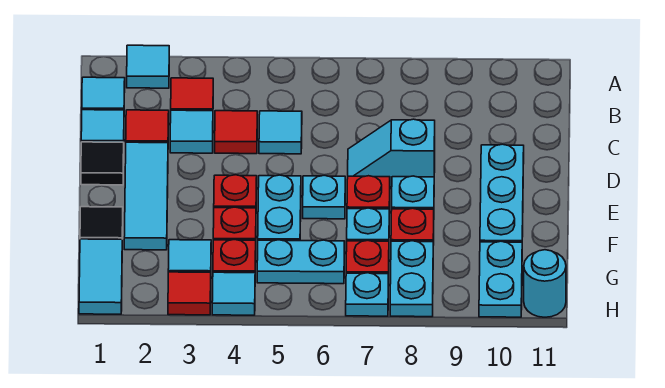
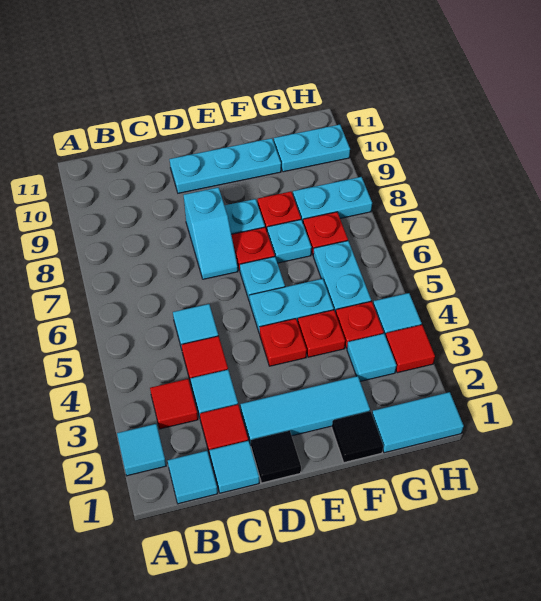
cyan 1x1 plate [346,273,389,316] -> none
cyan 1x1 round brick [524,250,566,317] -> none

